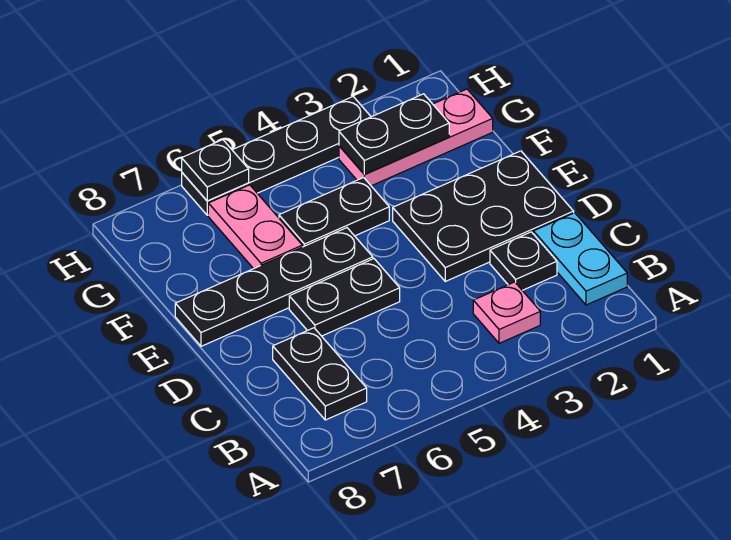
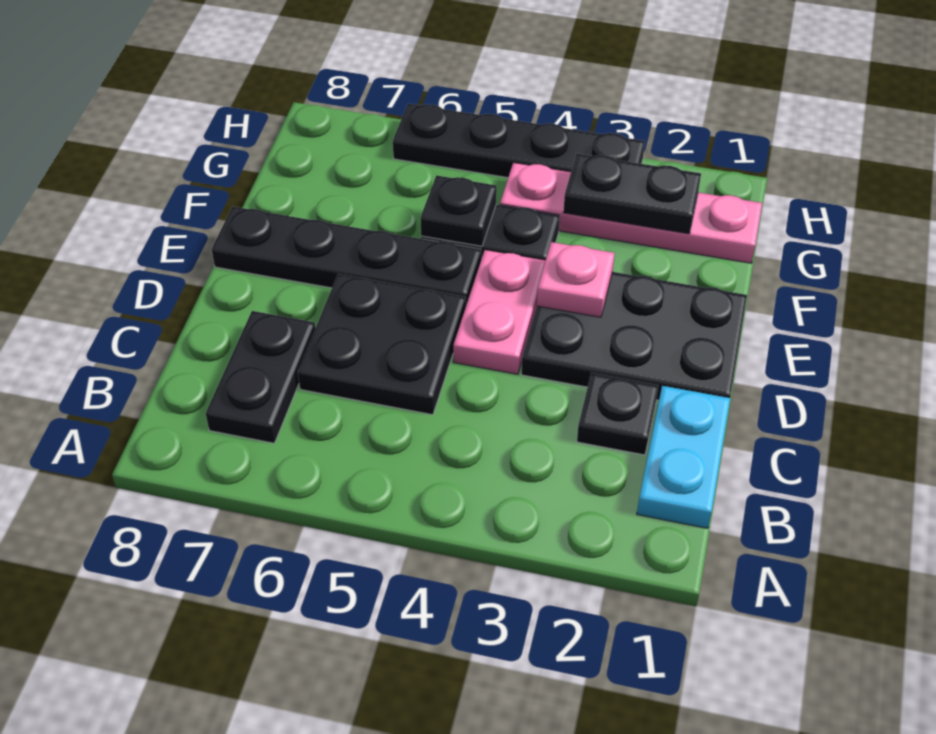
pink 1x1 plate [473,282,540,343] -> pink 1x1 plate moved to [537,242,615,317]
black 1x2 plate [289,259,400,336] -> black 2x2 plate [298,274,466,415]
pink 1x2 plate [208,185,302,269] -> pink 1x2 plate moved to [453,250,545,374]
pink 1x3 plate [339,89,493,186] -> pink 1x4 plate [500,163,762,263]
black 1x1 plate [182,140,249,201] -> black 1x1 plate moved to [420,175,497,246]

